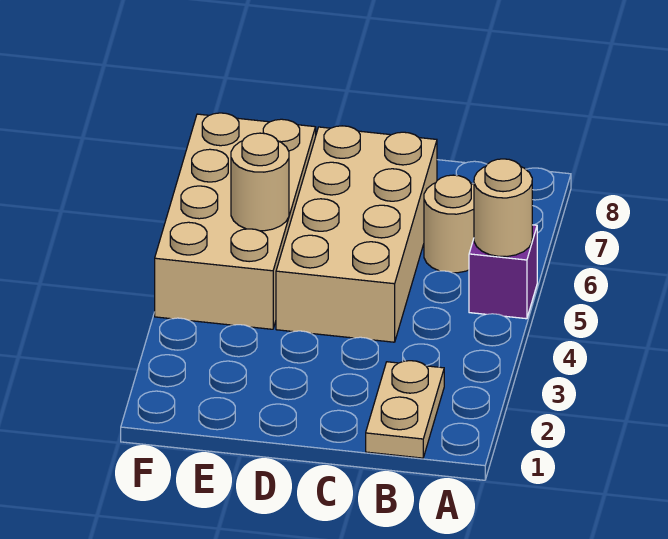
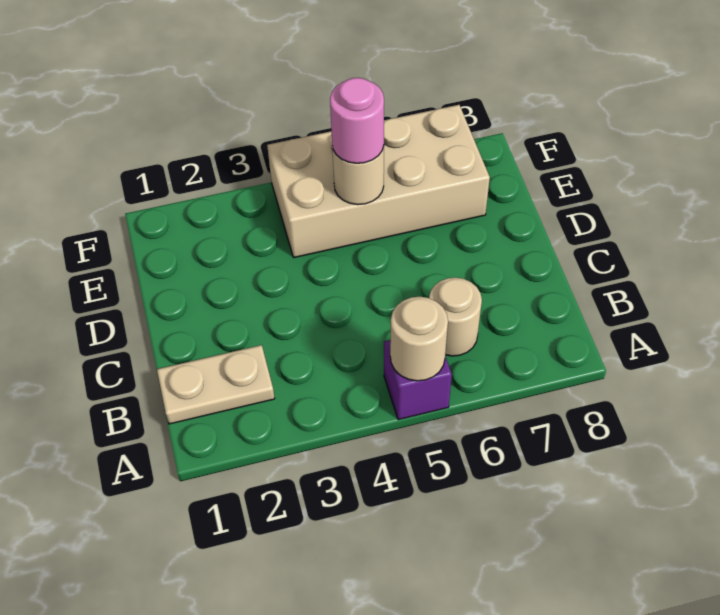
tan 2x4 brick [276,126,437,342] -> none
none -> pink 1x1 round brick [330,78,384,163]

